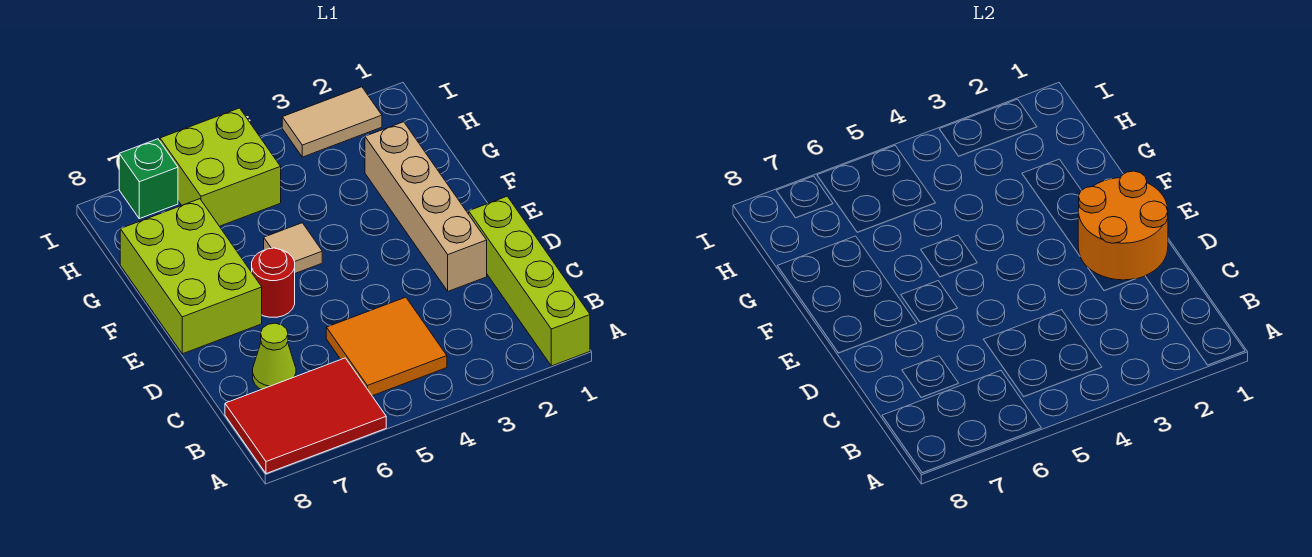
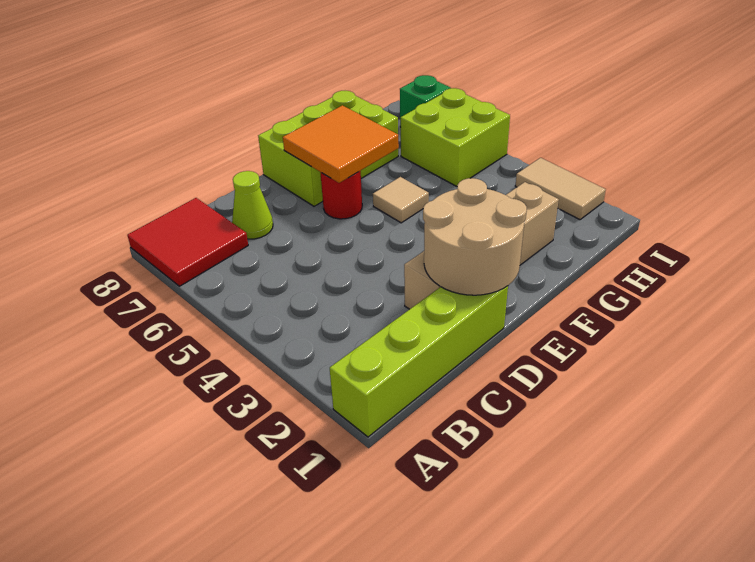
red 2x3 tile [225,358,386,474] -> red 2x2 tile [127,198,248,286]
orange 2x2 tile [326,297,447,396] -> orange 2x2 tile moved to [283,105,399,183]
orange 2x2 round brick [1078,171,1168,280] -> tan 2x2 round brick [423,178,527,295]

